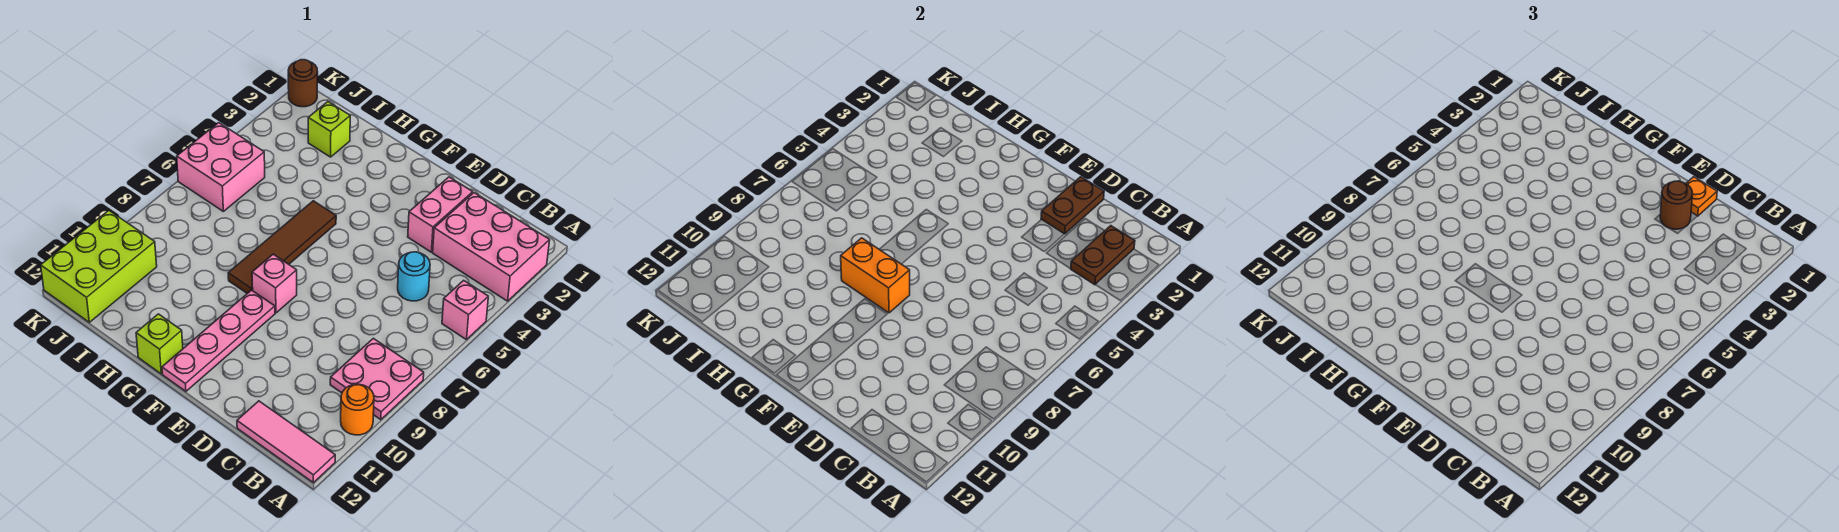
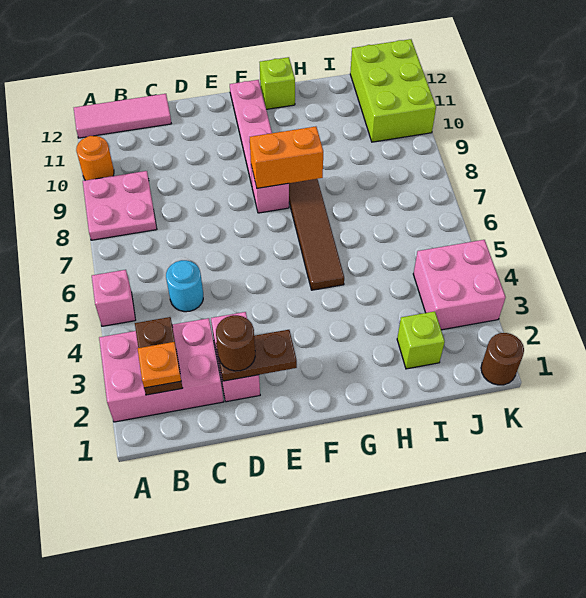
brown 1x2 plate [1041,177,1104,234] -> brown 1x2 plate turned to [216,330,297,381]
orange 1x1 plate [1686,177,1717,216] -> orange 1x1 plate moved to [138,342,181,388]
pink 2x2 brick [177,123,265,211] -> pink 2x2 brick moved to [413,240,506,330]

